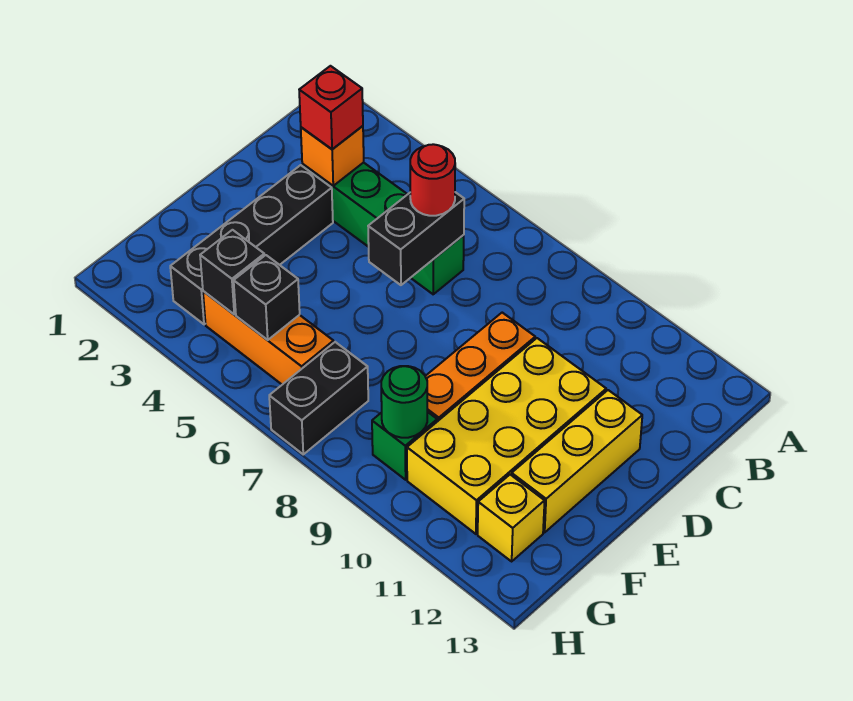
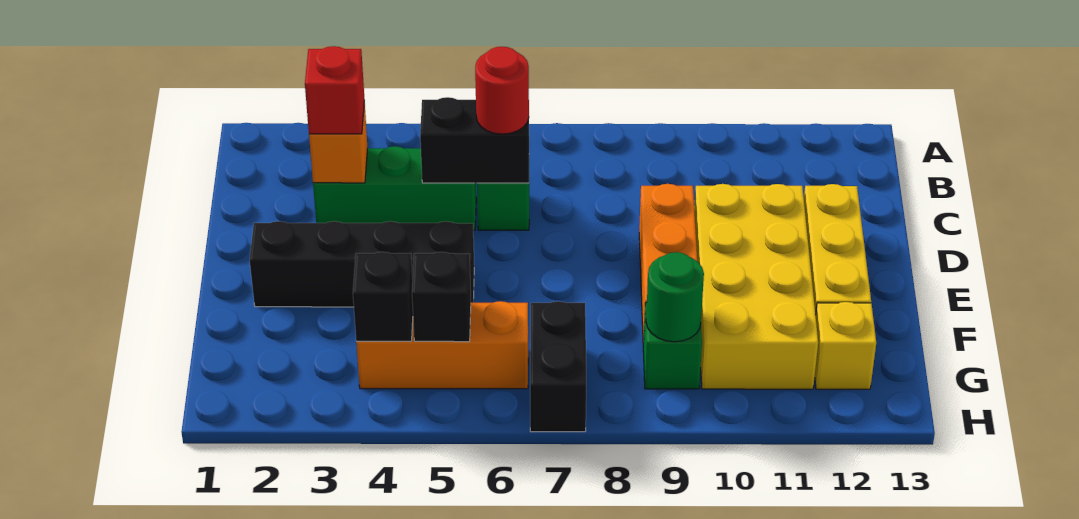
black 1x2 brick [368,192,464,285] -> black 1x2 brick turned to [420,97,529,183]
black 1x4 brick [170,165,333,324] -> black 1x4 brick turned to [250,221,474,307]

